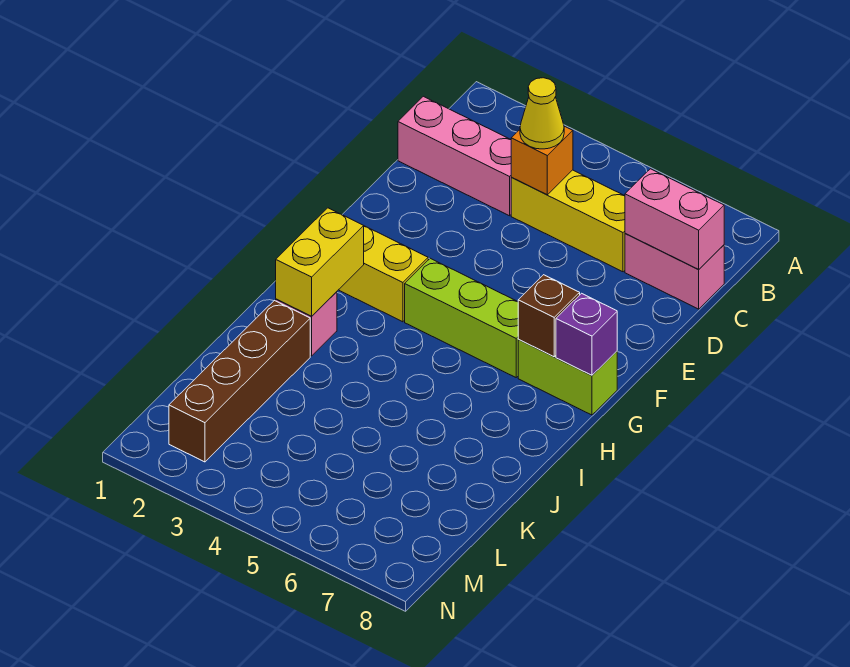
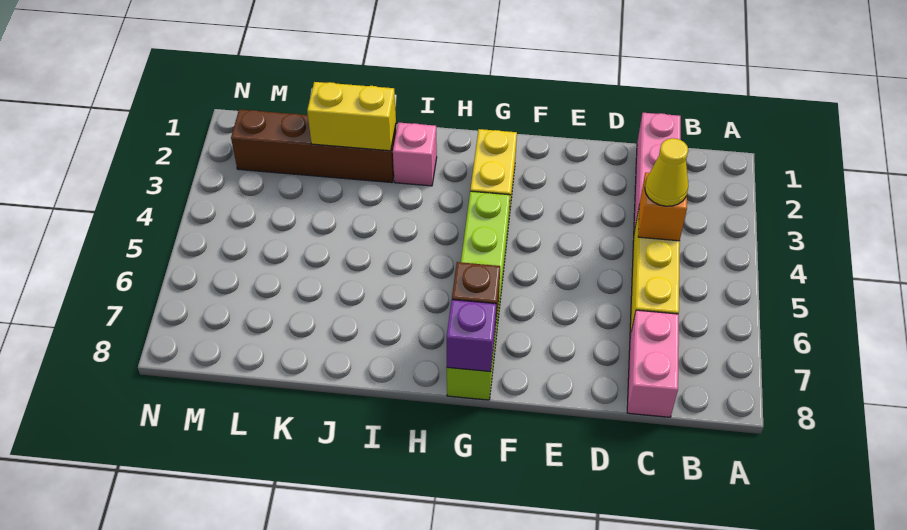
pink 1x2 brick [625,169,724,269] -> none
yellow 1x2 brick [276,208,364,316] -> yellow 1x2 brick moved to [307,82,396,151]

